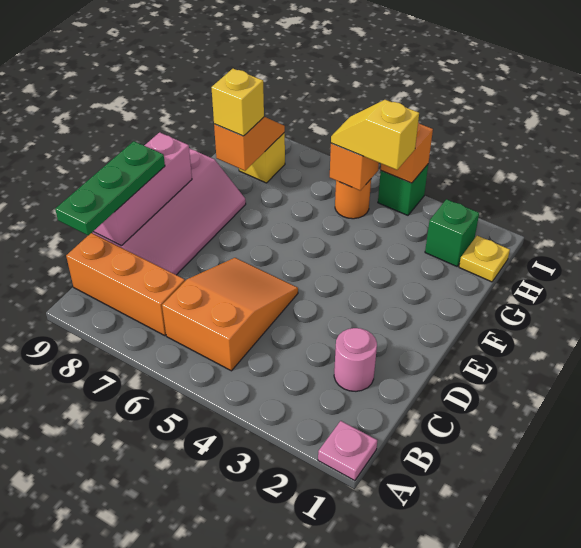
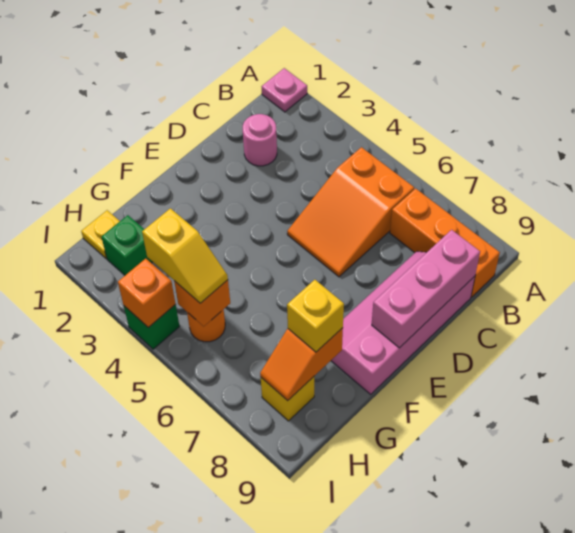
green 1x3 plate [55,141,165,235] -> none

